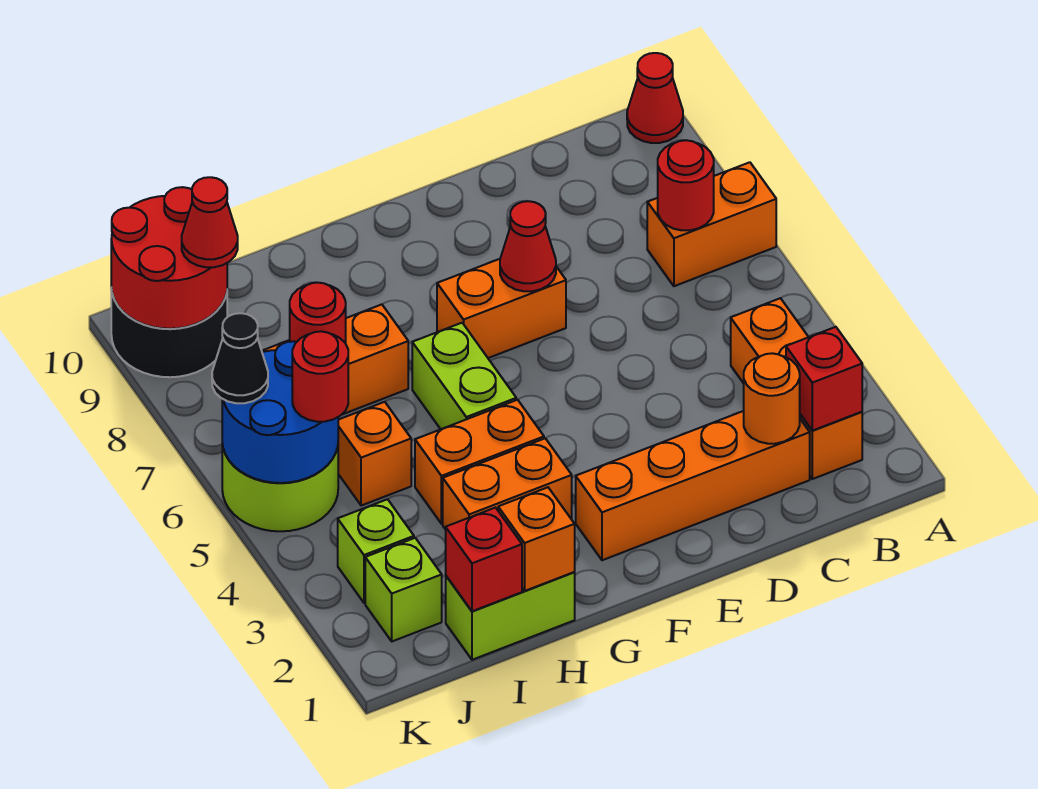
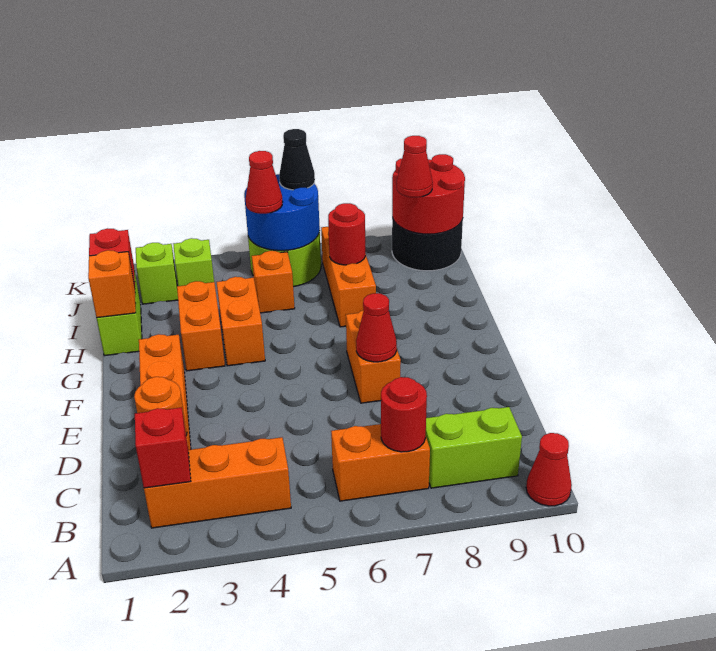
orange 1x2 brick [647,162,776,286] -> orange 1x2 brick turned to [331,424,430,501]
lime 1x2 brick [412,323,516,429] -> lime 1x2 brick moved to [426,407,522,488]
red 1x1 round brick [292,331,348,422] -> red 1x1 cone [246,151,283,214]

